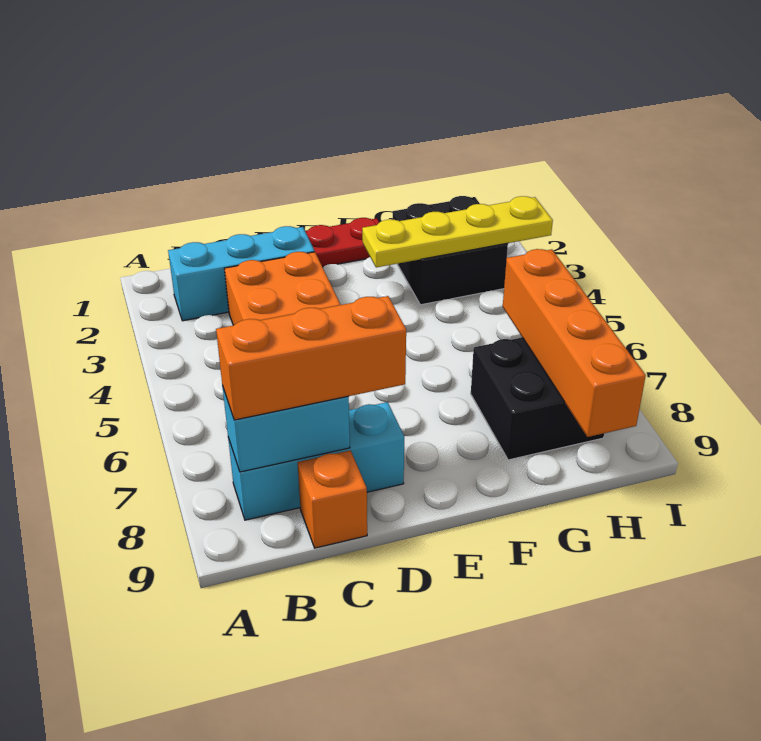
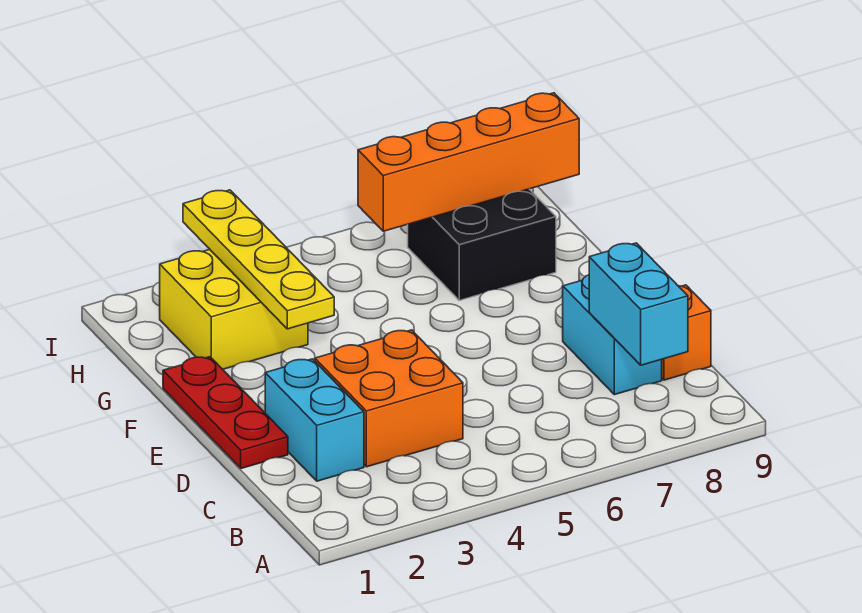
cyan 1x3 brick [168,226,315,321] -> cyan 1x2 brick [265,359,364,481]
cyan 1x3 brick [228,402,404,520] -> cyan 1x2 brick [563,275,662,395]
orange 1x3 brick [216,296,406,420] -> none
black 2x2 brick [393,196,508,305] -> yellow 2x2 brick [160,249,308,369]

